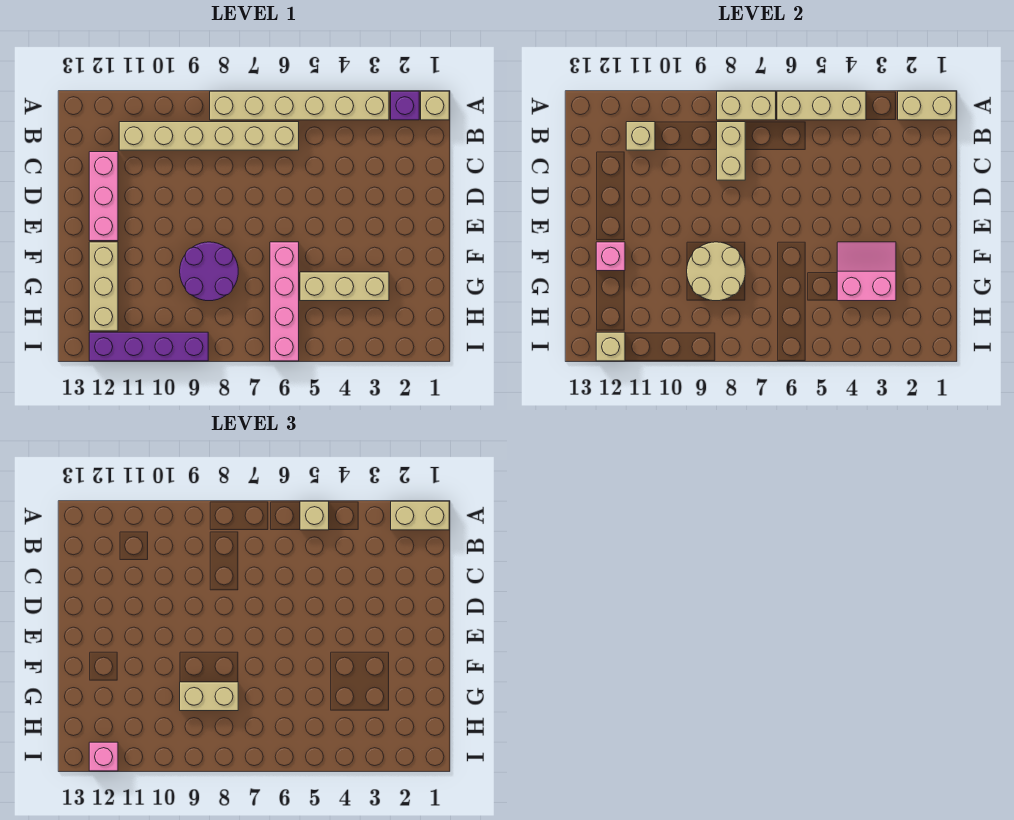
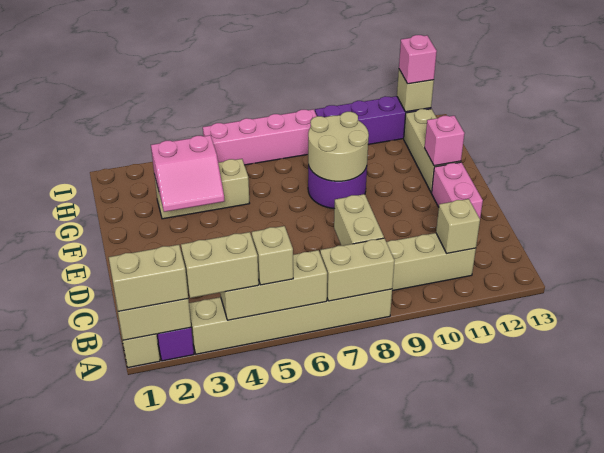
pink 1x3 brick [89,152,118,241] -> pink 1x2 brick [432,162,483,218]
pink 1x4 brick [270,242,299,361] -> pink 1x4 brick turned to [203,109,317,165]
tan 1x2 brick [180,682,238,711] -> tan 1x2 brick moved to [181,232,259,298]

